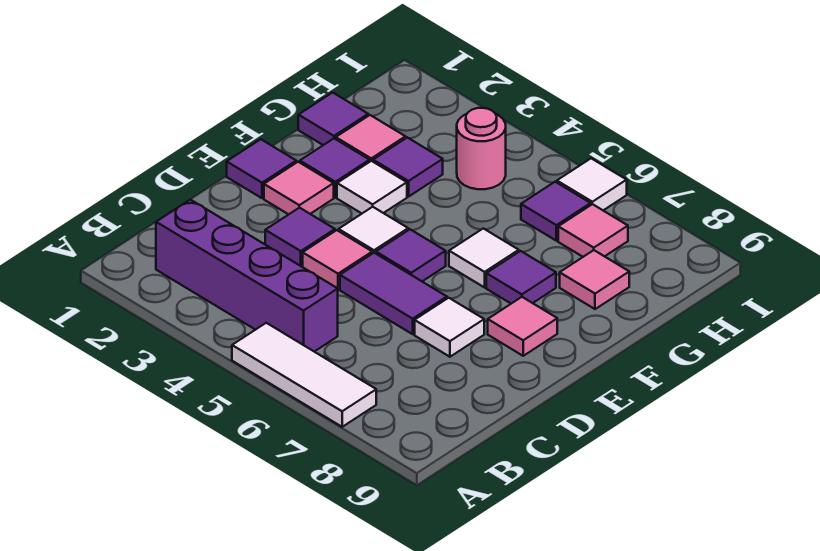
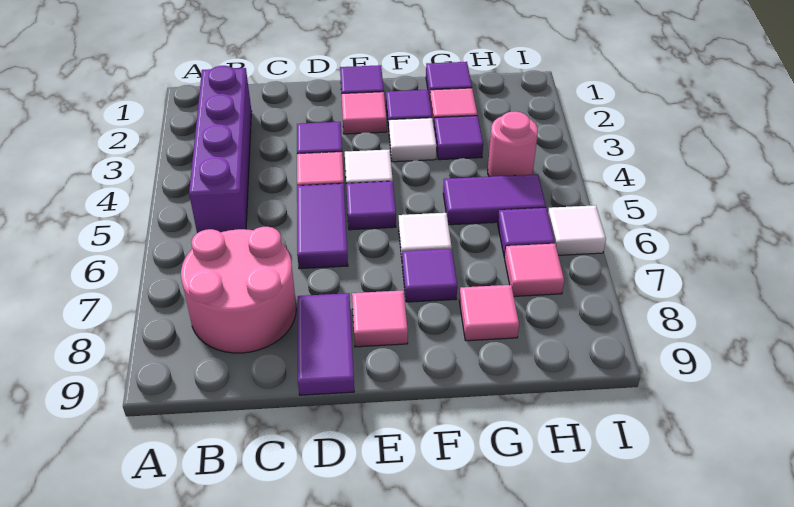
white 1x3 tile [232,323,376,427] -> none
none -> pink 2x2 round brick [181,227,296,353]
white 1x1 tile [415,298,484,357] -> none
none -> purple 1x2 tile [298,293,354,395]
none -> purple 1x2 tile [443,174,546,225]

